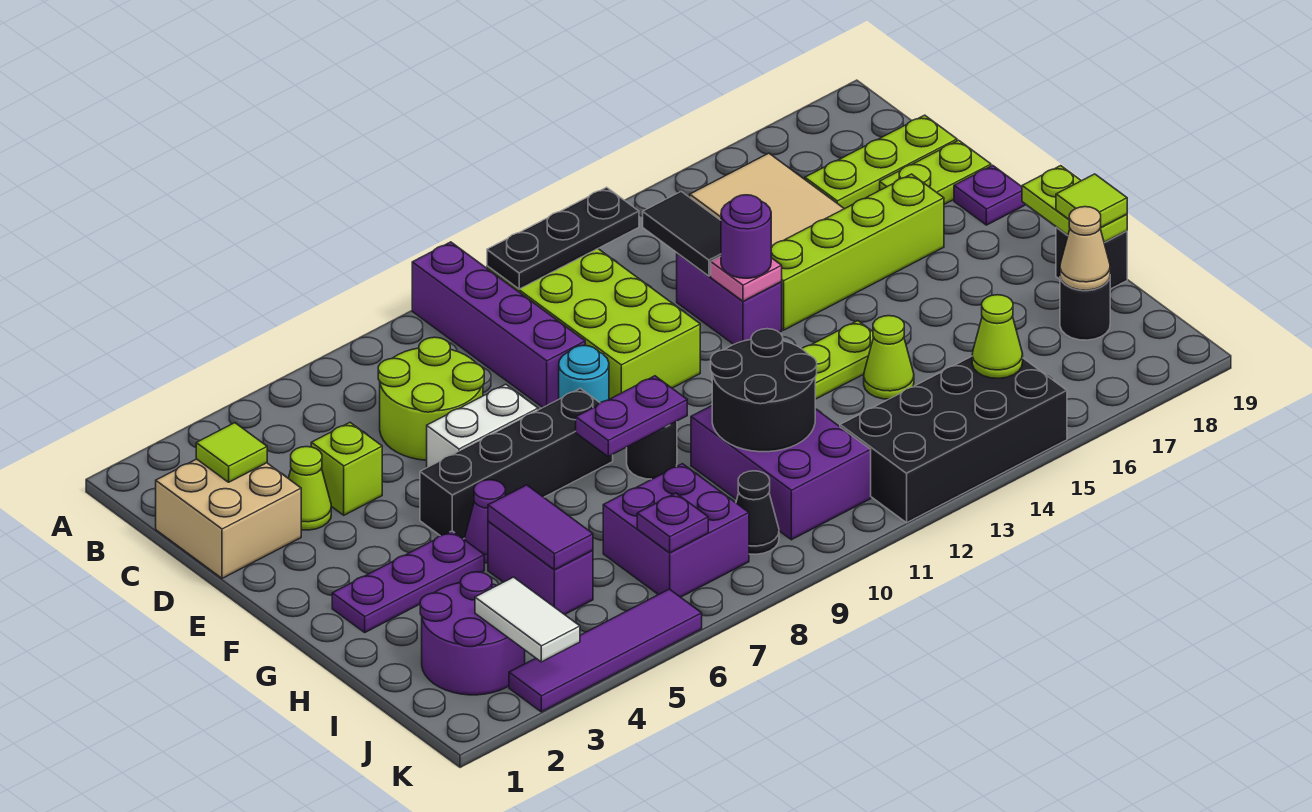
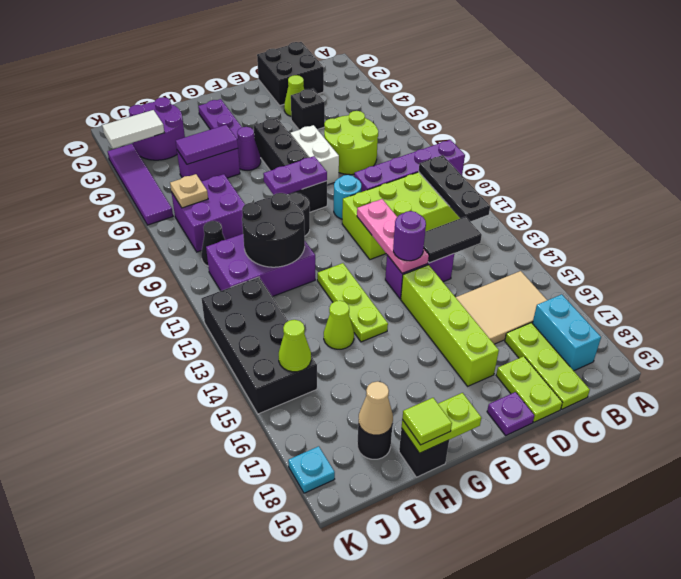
none -> cyan 1x2 brick [532,294,601,371]
tan 2x2 brick [156,459,301,578] -> black 2x2 brick [257,42,324,105]
lime 1x1 tile [196,423,267,482] -> none
lime 1x1 brick [311,423,382,515] -> black 1x1 brick [291,89,325,130]
pink 1x1 plate [711,256,782,301] -> pink 1x3 plate [357,199,429,273]
purple 1x2 plate [576,376,687,456] -> purple 1x2 plate turned to [263,156,327,195]
purple 1x1 plate [637,493,708,553] -> tan 1x1 plate [170,174,208,208]
none -> cyan 1x1 plate [288,446,335,493]

